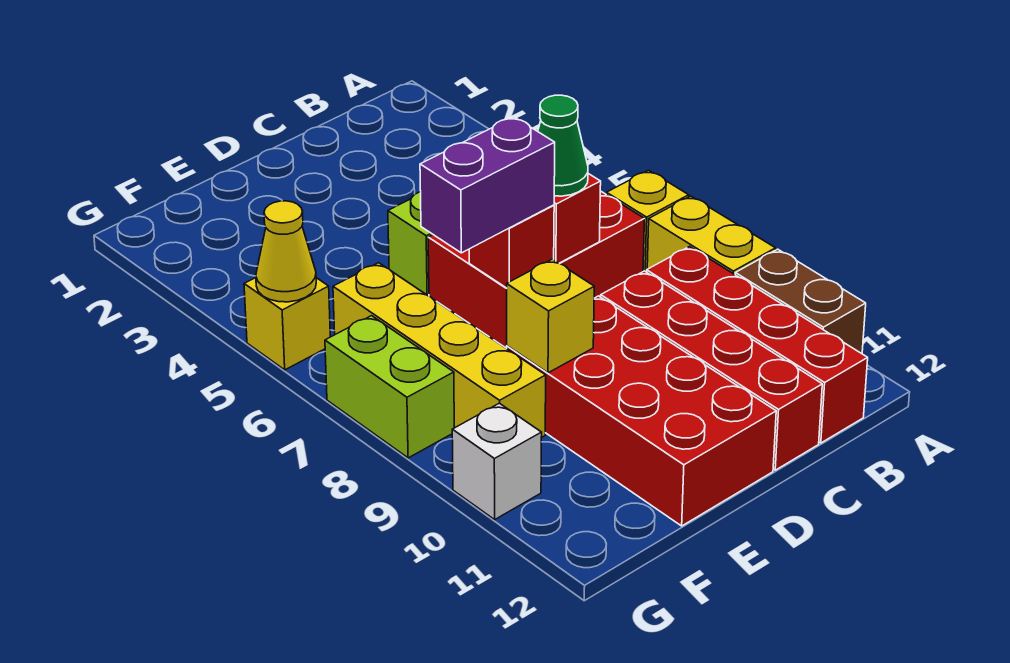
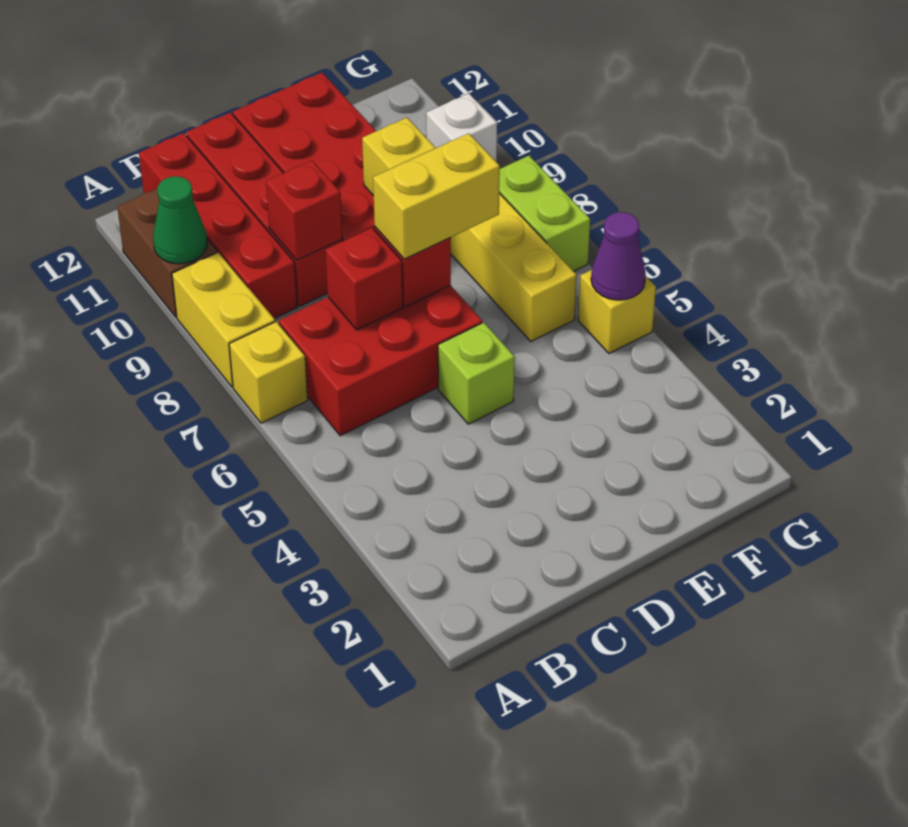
green 1x1 cone [538,95,588,196] -> green 1x1 cone moved to [153,176,207,264]
none -> red 1x1 brick [266,160,342,260]
purple 1x2 brick [420,117,555,253] -> yellow 1x2 brick [373,133,500,259]
yellow 1x1 cone [256,201,316,302] -> purple 1x1 cone [591,212,646,300]

